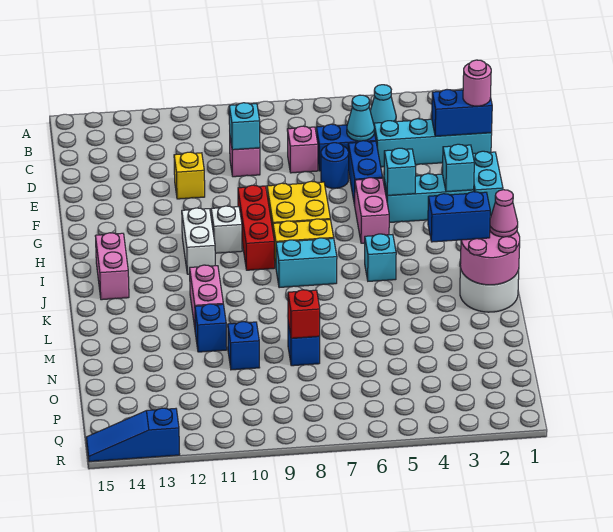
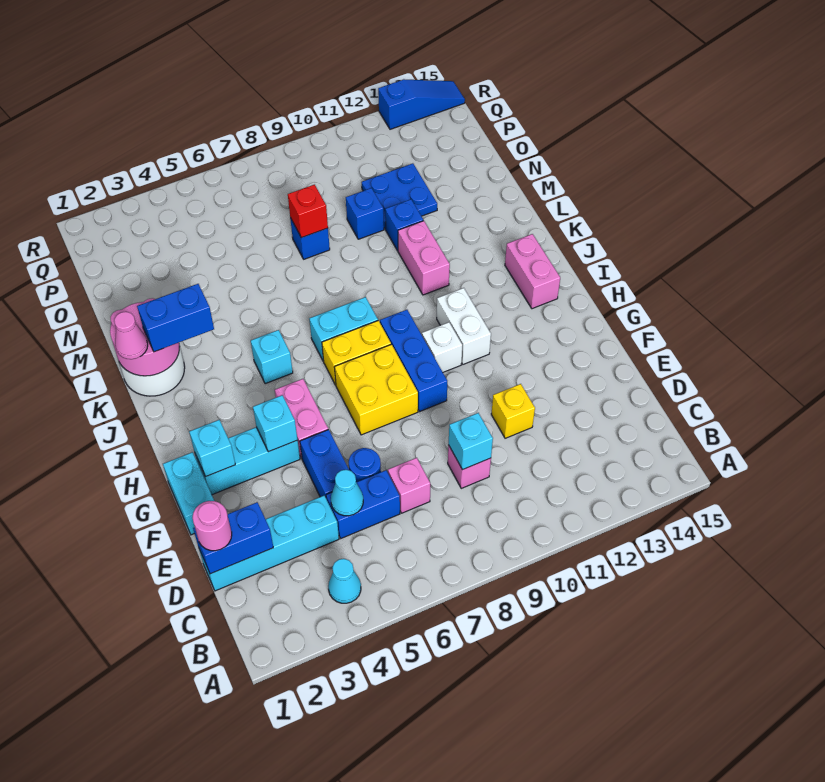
red 1x3 brick [238,185,275,270] -> blue 1x3 brick [380,310,447,412]
none -> blue 2x2 plate [362,163,437,229]

